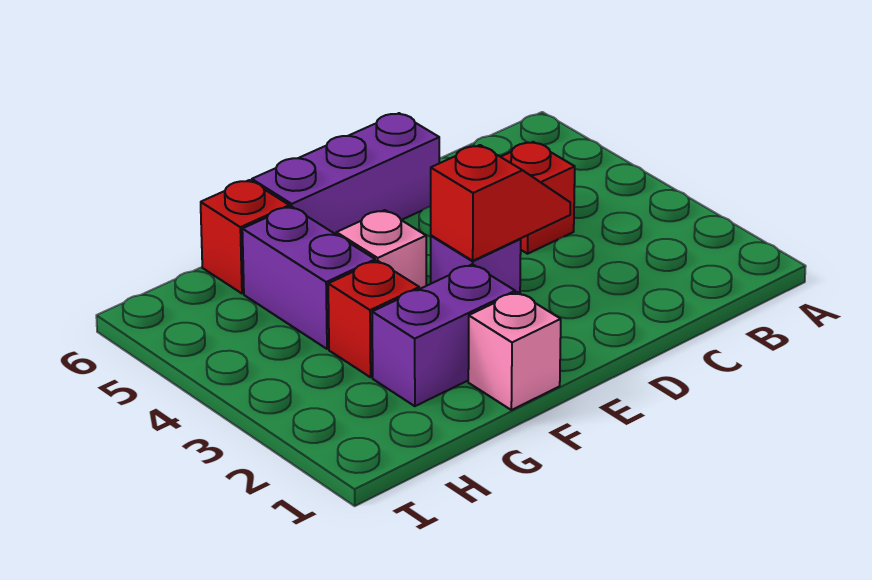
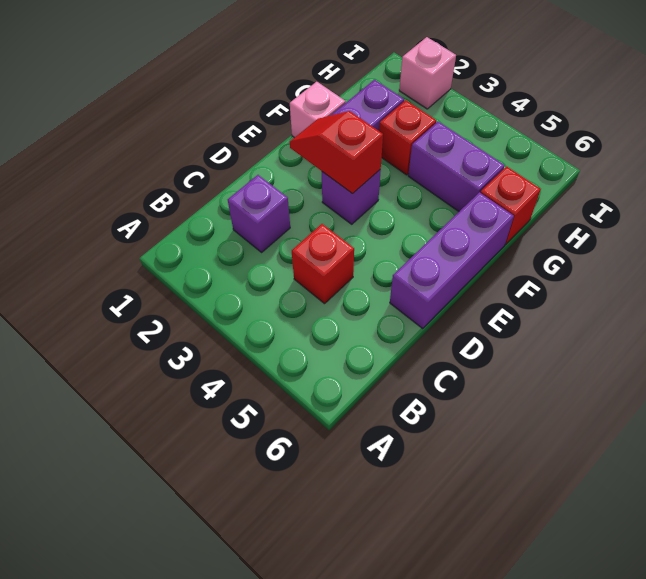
none -> purple 1x1 brick [228,175,290,252]
red 1x2 slope [431,145,570,261] -> red 1x2 slope turned to [290,111,383,194]
pink 1x1 brick [336,210,426,289] -> pink 1x1 brick moved to [399,37,456,109]

